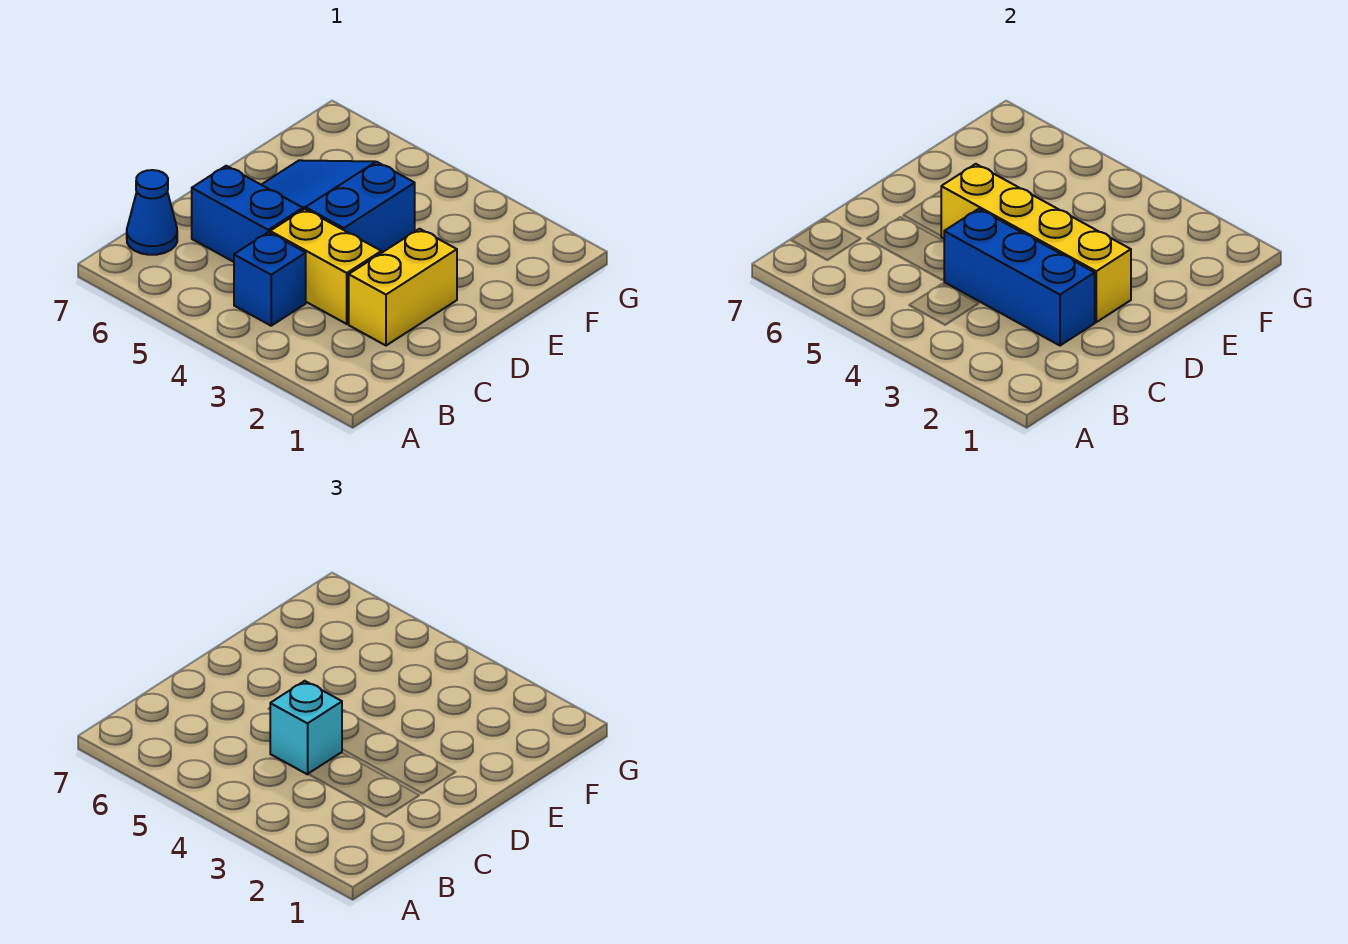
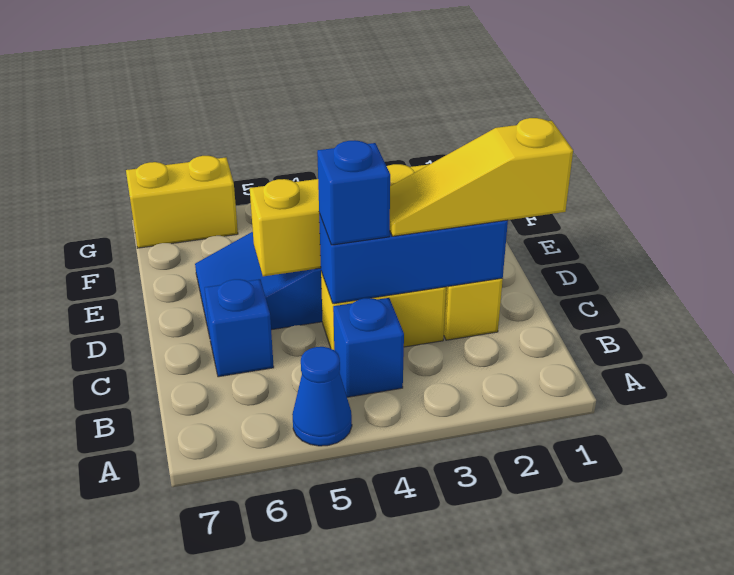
blue 1x1 cone [127,170,177,255] -> blue 1x1 cone moved to [292,347,352,446]
none -> yellow 1x3 slope [390,118,573,236]
cyan 1x1 brick [270,681,342,774] -> blue 1x1 brick [317,140,390,245]
blue 1x2 brick [192,166,303,262] -> blue 1x1 brick [205,279,274,377]
none -> yellow 1x2 brick [126,156,238,248]

